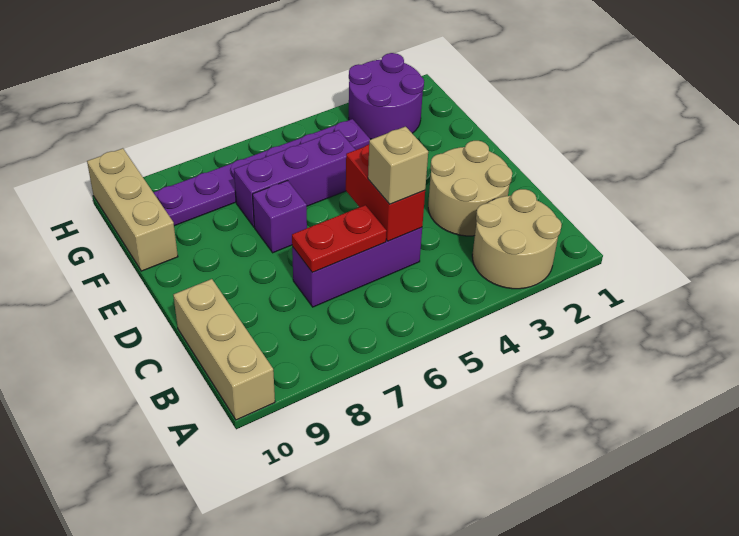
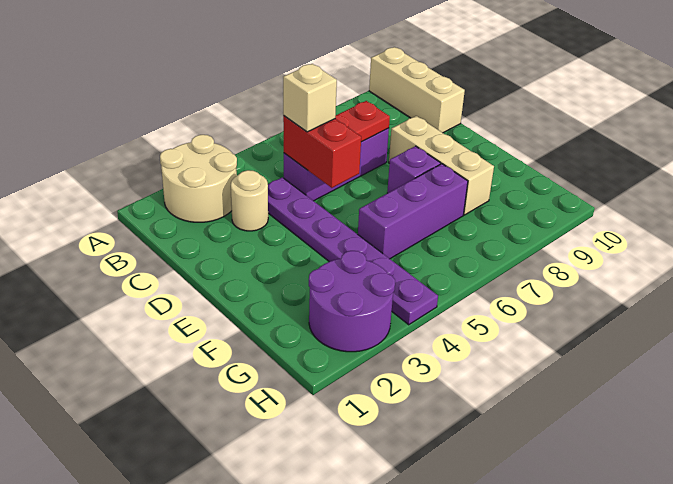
tan 2x2 round brick [428,141,512,236] -> tan 1x1 round brick [231,170,268,231]
tan 1x3 brick [87,148,178,271] -> tan 1x3 brick moved to [389,116,494,215]
purple 1x6 plate [153,119,371,226] -> purple 1x6 plate turned to [268,177,438,325]

